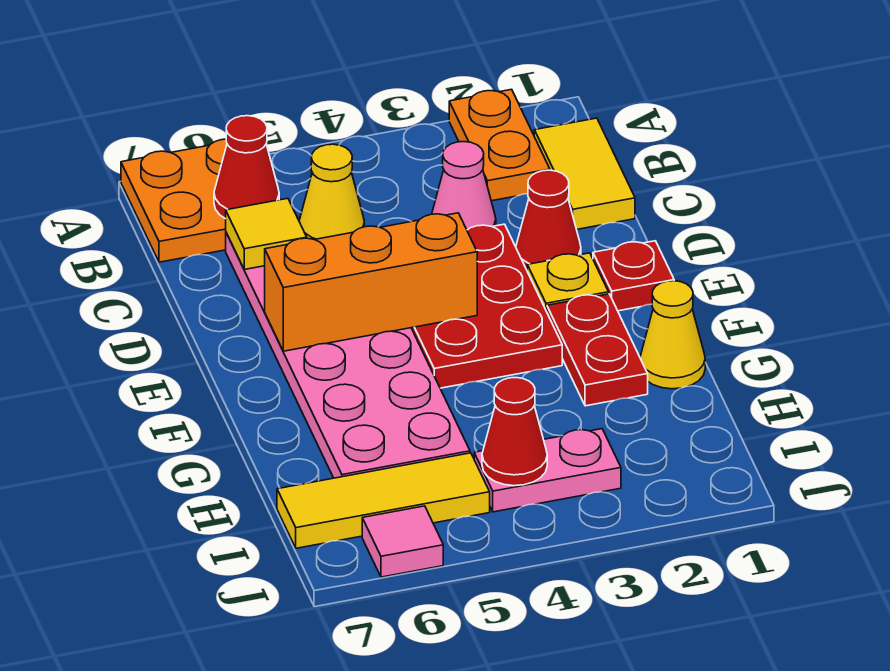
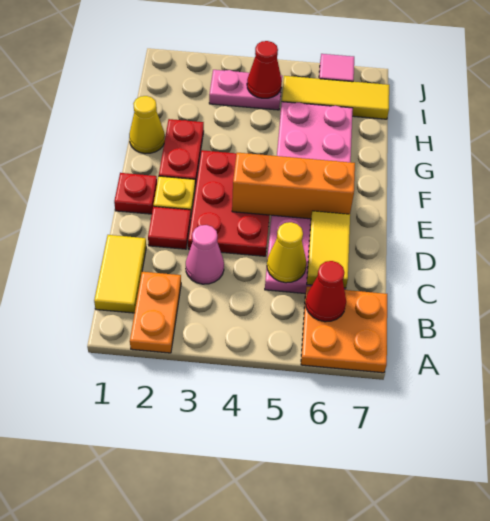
yellow 1x1 tile [226,198,307,270] -> yellow 1x2 tile [307,211,350,288]
red 1x1 cone [516,170,581,270] -> red 1x1 tile [148,207,191,249]

